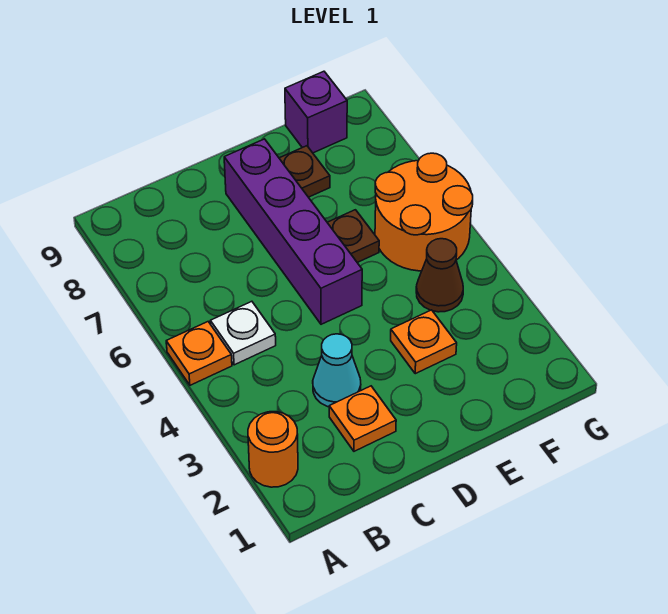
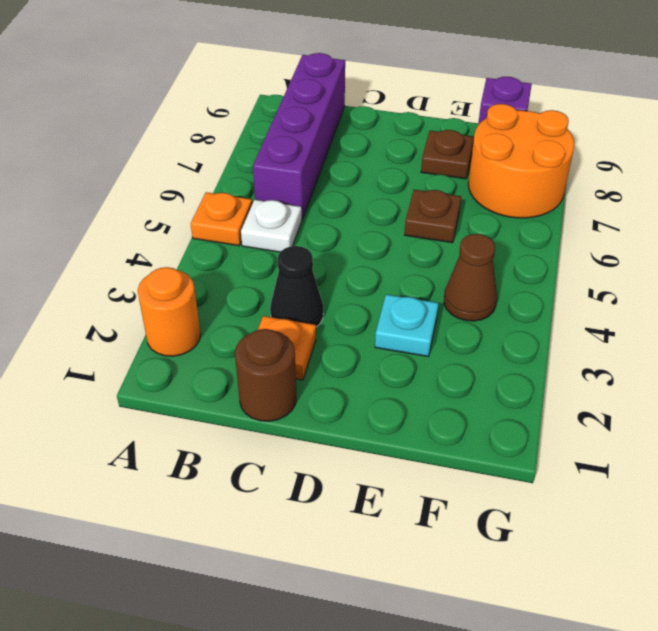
none -> brown 1x1 round brick [235,329,296,421]
cyan 1x1 cone [313,334,361,407] -> black 1x1 cone [270,246,323,327]
purple 1x4 brick [224,139,362,324] -> purple 1x4 brick moved to [253,53,345,219]
orange 1x1 plate [391,310,457,374] -> cyan 1x1 plate [375,294,439,356]
orange 2x2 round brick [375,153,473,271] -> orange 2x2 round brick moved to [468,104,574,218]

